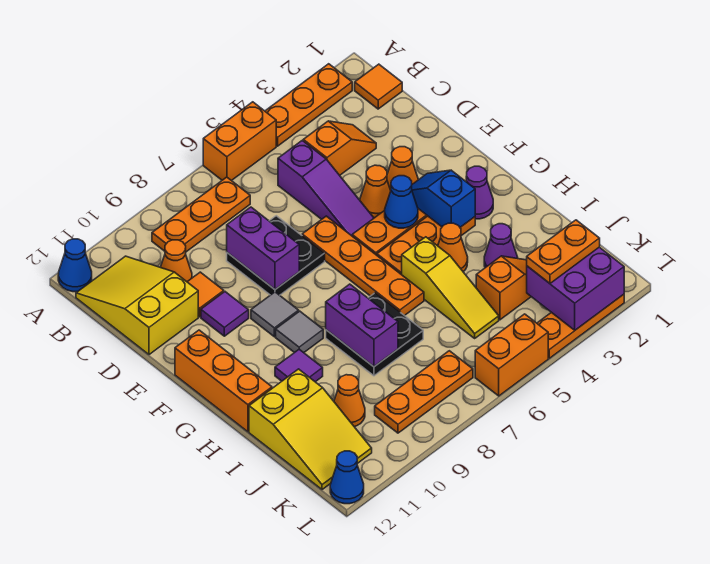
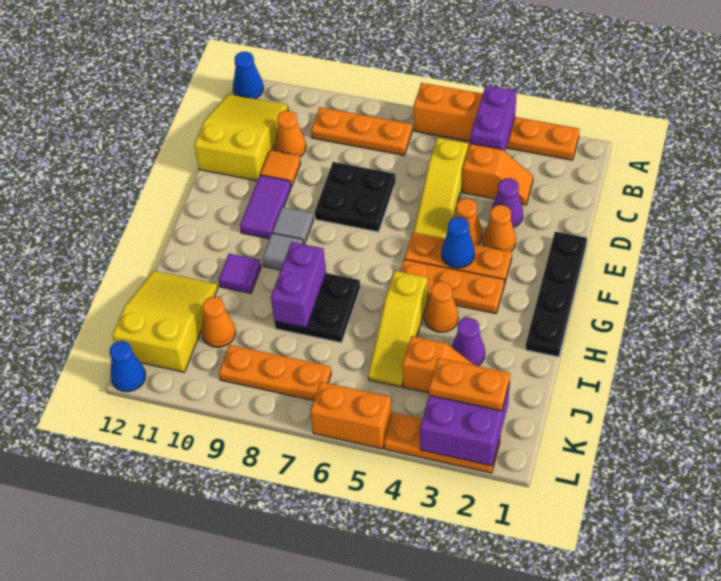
orange 1x1 tile [355,64,402,109] -> none
purple 1x3 slope [278,141,374,236] -> yellow 1x3 slope [414,138,469,238]
purple 1x2 brick [227,207,299,289] -> purple 1x2 brick moved to [470,85,517,151]
none -> black 1x4 plate [526,232,587,357]
orange 1x4 plate [302,216,424,316] -> none
purple 1x1 tile [201,292,249,336] -> purple 1x2 tile [240,175,291,239]
blue 1x2 slope [412,170,475,227] -> none
orange 1x3 brick [175,330,272,432] -> none
purple 1x1 cone [466,166,493,219] -> purple 1x1 cone moved to [491,178,523,228]
yellow 2x3 slope [249,369,372,490] -> yellow 2x3 slope turned to [112,271,218,372]

